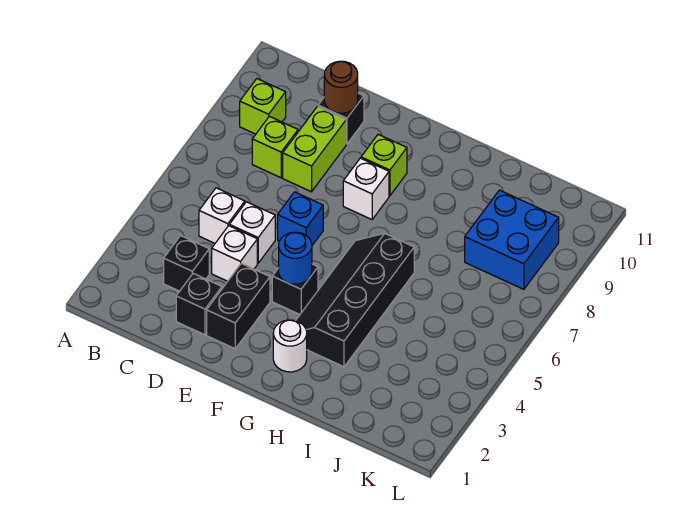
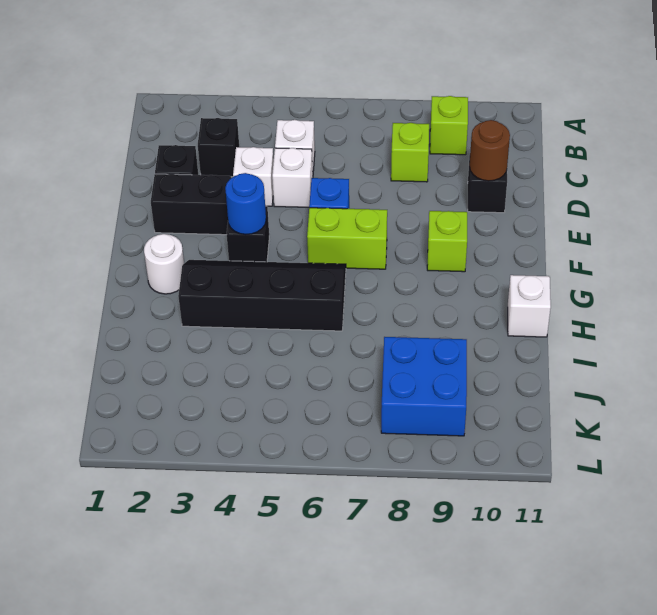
lime 1x2 brick [283,107,346,192] -> lime 1x2 brick moved to [307,208,387,269]
white 1x1 brick [343,158,389,220] -> white 1x1 brick moved to [508,275,551,337]

